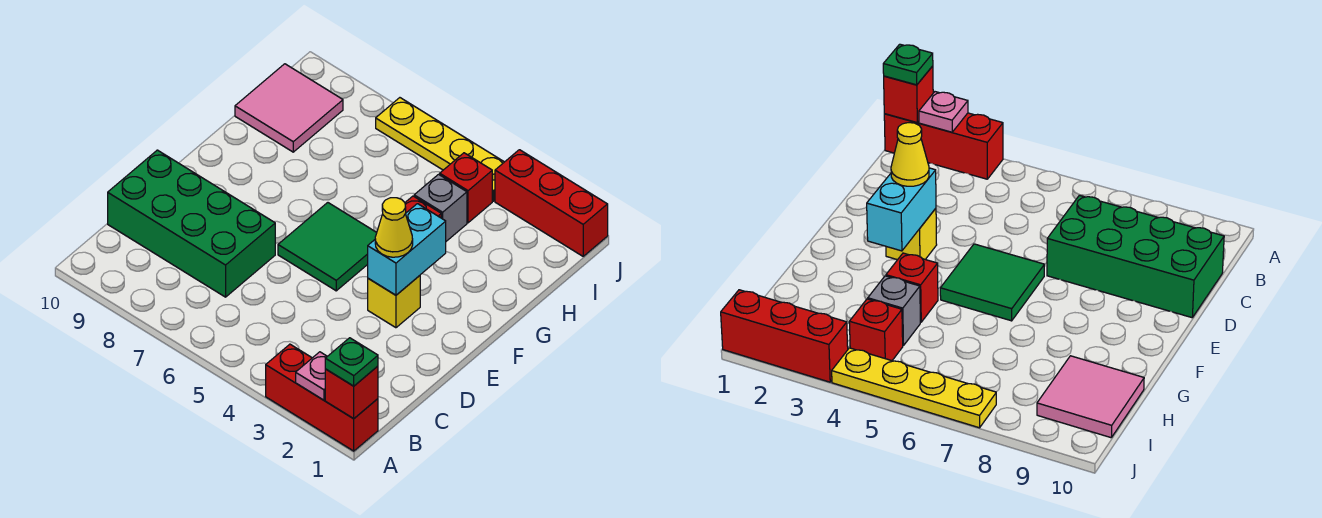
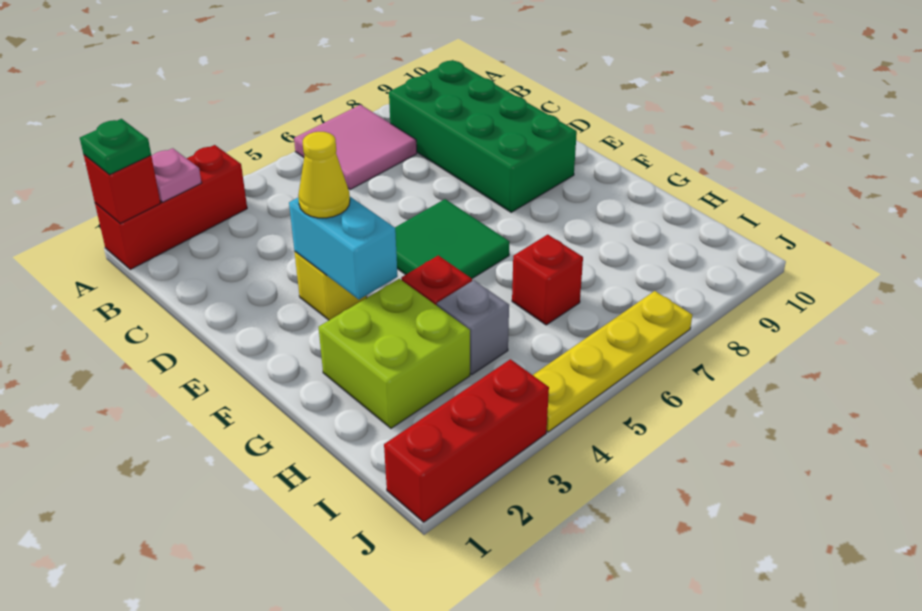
green 2x4 brick [108,150,275,297] -> green 2x4 brick turned to [389,60,577,212]
none -> lime 2x2 brick [319,279,470,428]
pink 2x2 tile [235,64,343,152] -> pink 2x2 tile moved to [294,105,417,189]
red 1x1 brick [440,153,492,223] -> red 1x1 brick moved to [512,235,583,325]

